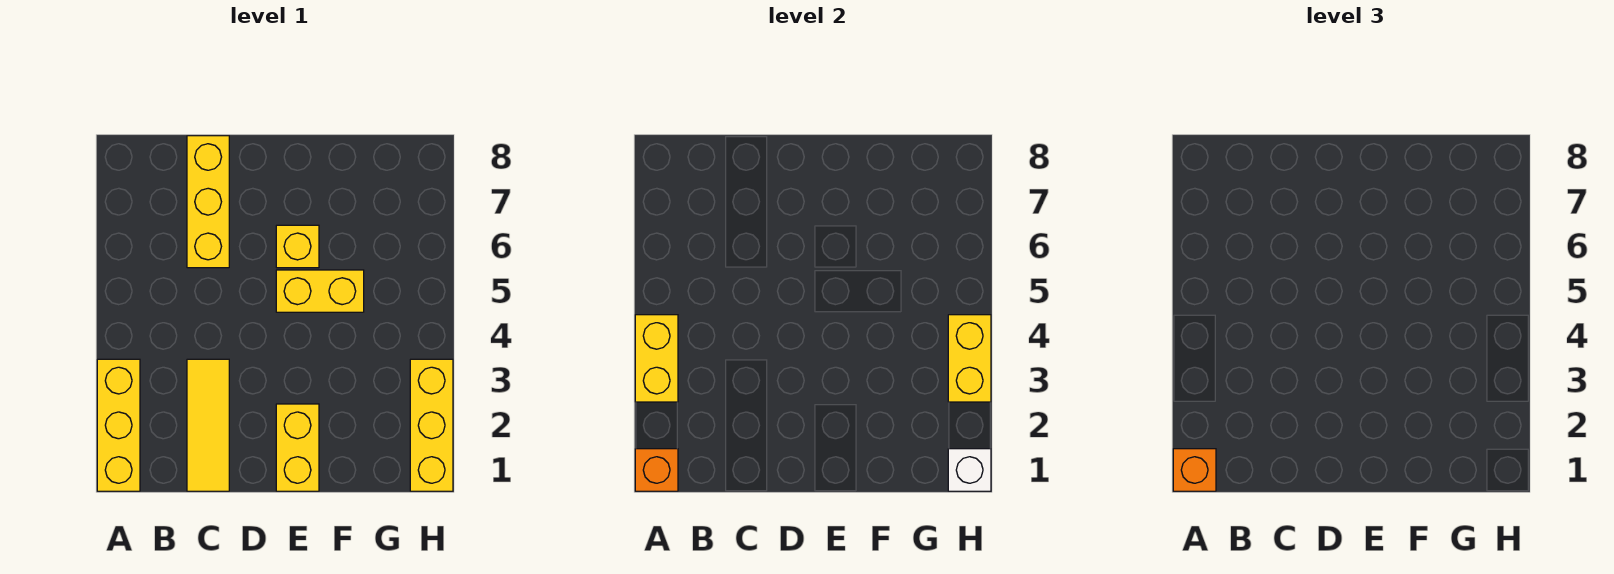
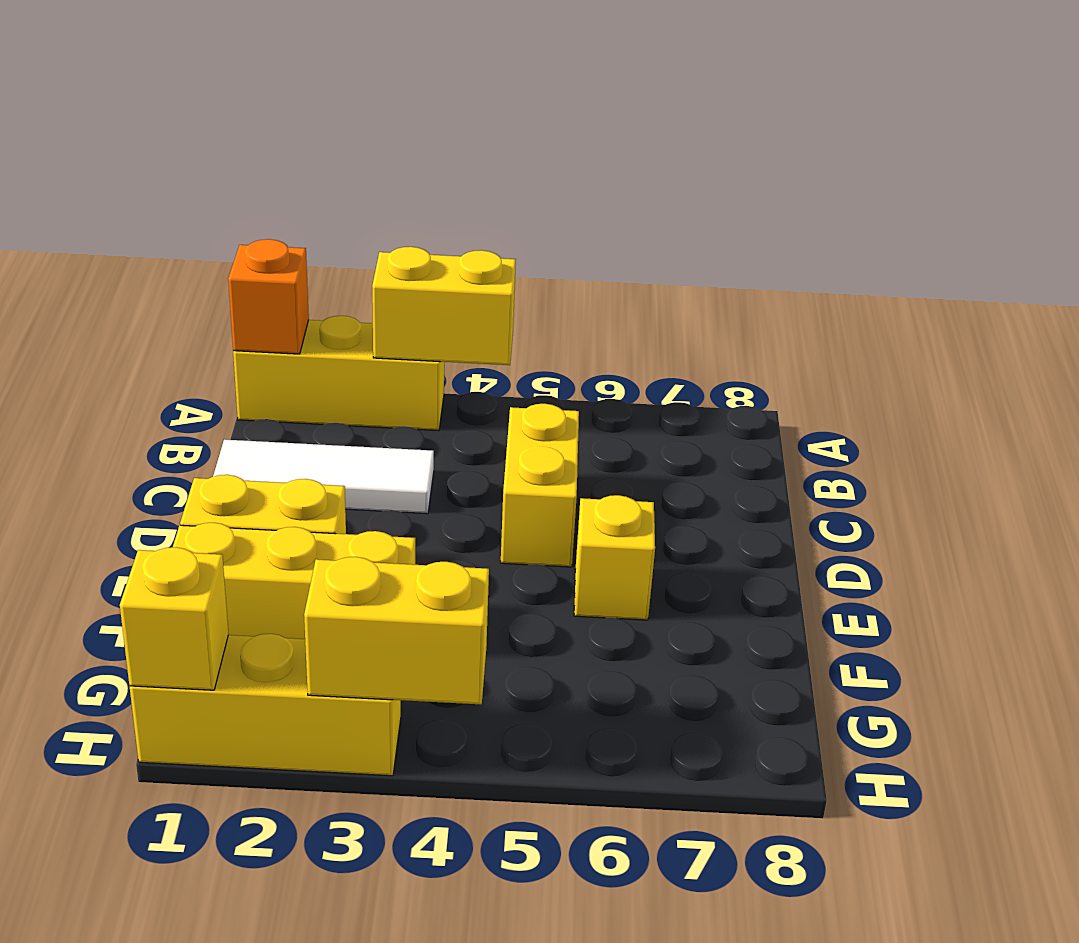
orange 1x1 brick [1173,449,1216,491] -> none
yellow 1x3 tile [187,359,229,491] -> white 1x3 tile [213,440,434,514]
yellow 1x3 brick [187,136,229,268] -> yellow 1x3 brick moved to [173,523,415,639]
yellow 1x2 brick [276,270,364,312] -> yellow 1x2 brick moved to [501,404,579,567]
white 1x1 brick [948,449,991,491] -> yellow 1x1 brick [120,547,228,690]

